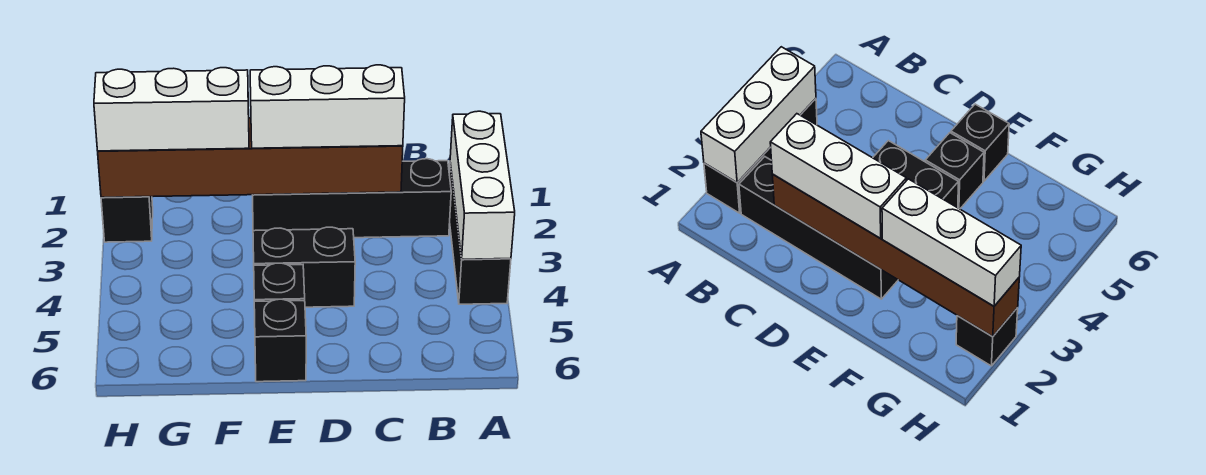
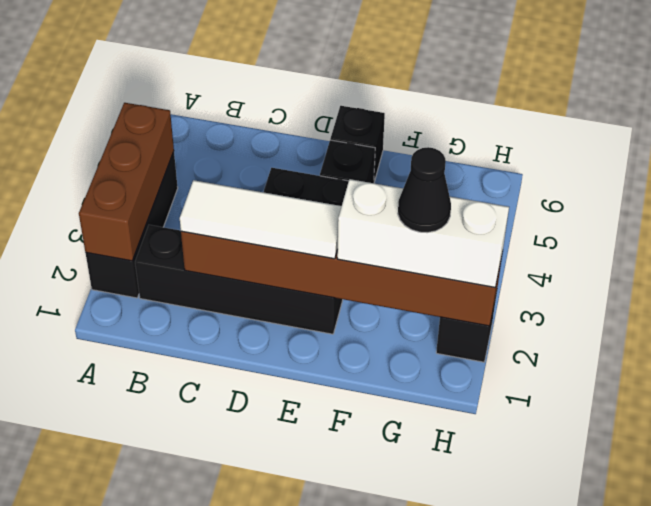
white 1x3 brick [450,111,515,259] -> brown 1x3 brick [79,103,174,261]
white 1x3 brick [250,65,405,148] -> white 1x3 tile [180,180,342,259]
none -> black 1x1 cone [398,147,451,233]

